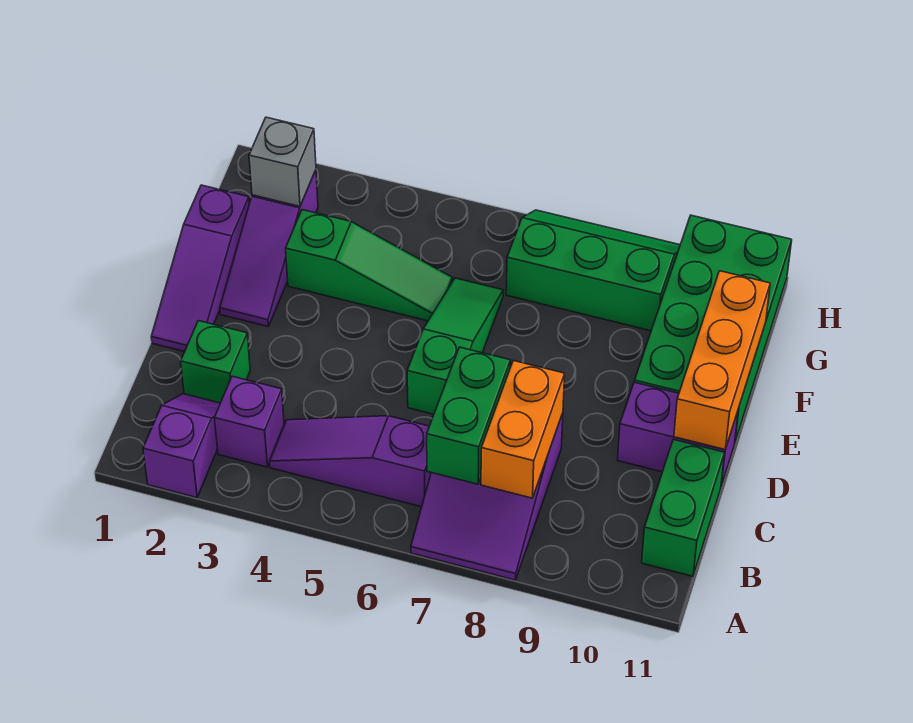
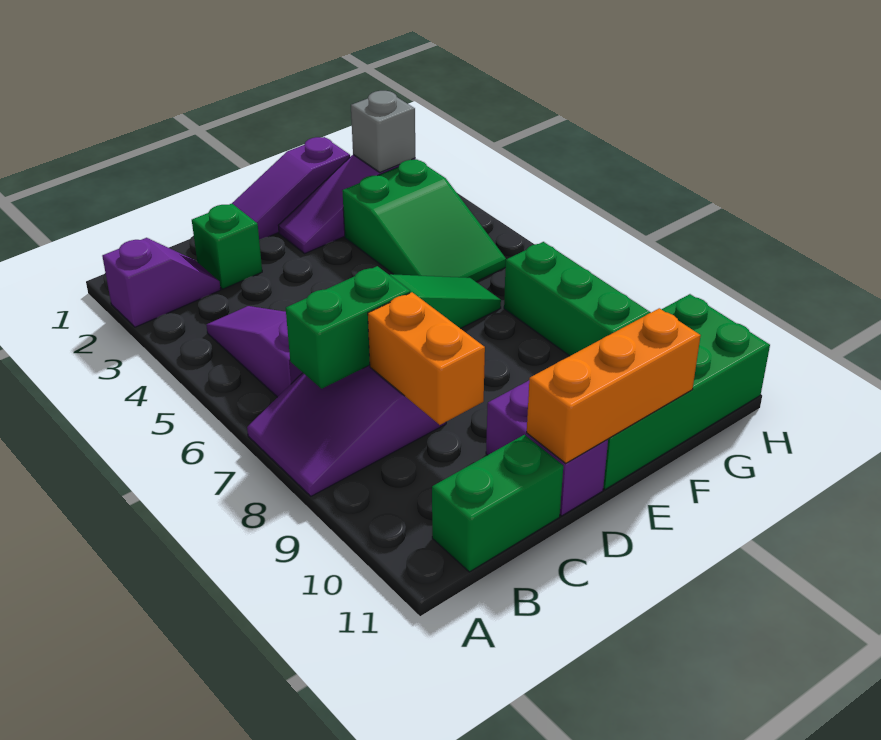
purple 1x1 brick [214,376,284,467] -> none
orange 1x2 brick [481,361,565,498] -> orange 1x2 brick turned to [368,292,485,425]
green 1x3 slope [286,210,452,321] -> green 2x3 slope [342,159,506,282]

